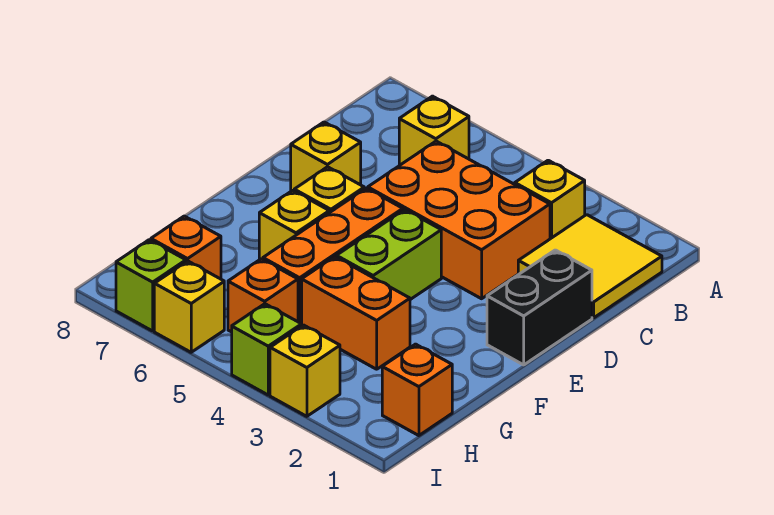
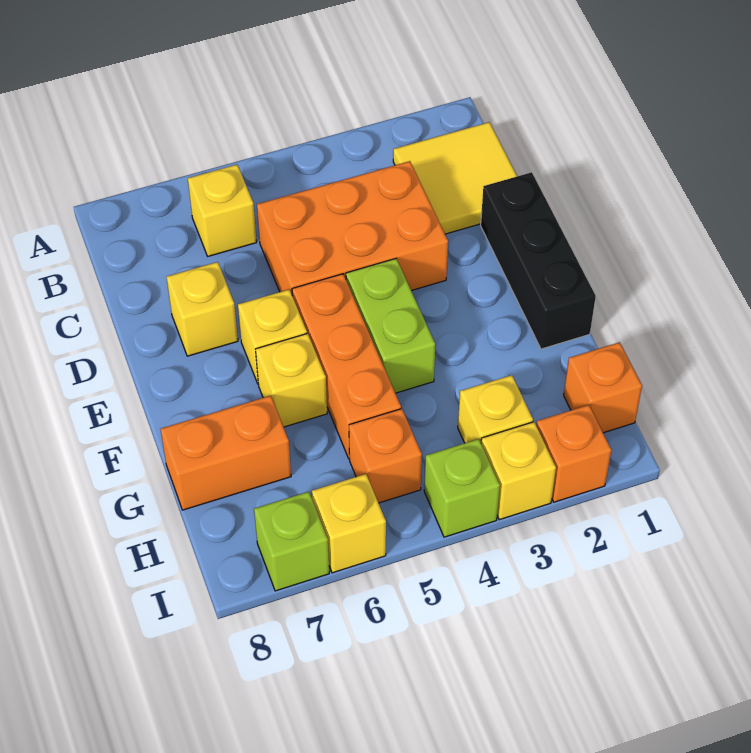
yellow 1x1 brick [515,160,585,239] -> yellow 1x1 brick moved to [458,375,533,443]
black 1x2 brick [487,250,592,365] -> black 1x3 brick [481,172,596,349]
orange 1x2 brick [302,257,410,369] -> orange 1x2 brick moved to [161,396,291,510]
orange 1x1 brick [151,216,221,279] -> orange 1x1 brick moved to [536,405,612,502]

